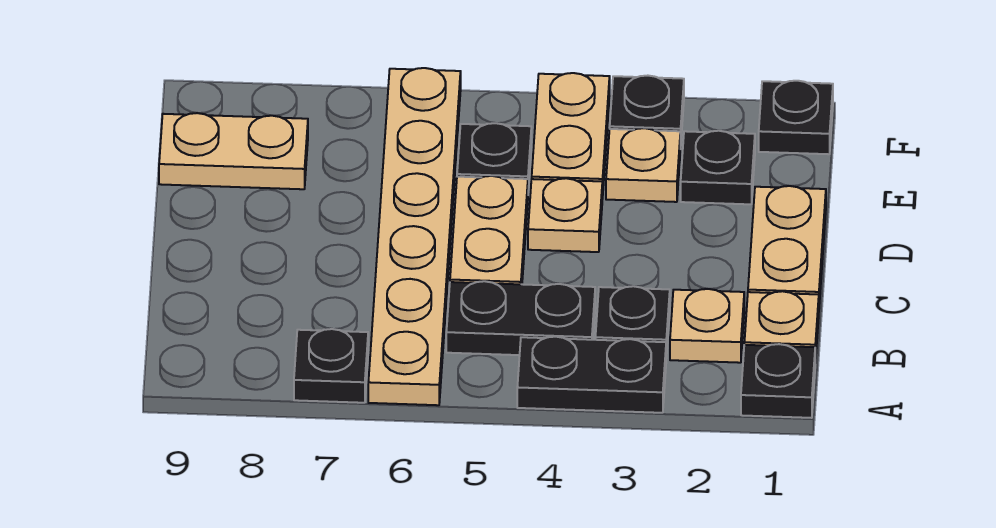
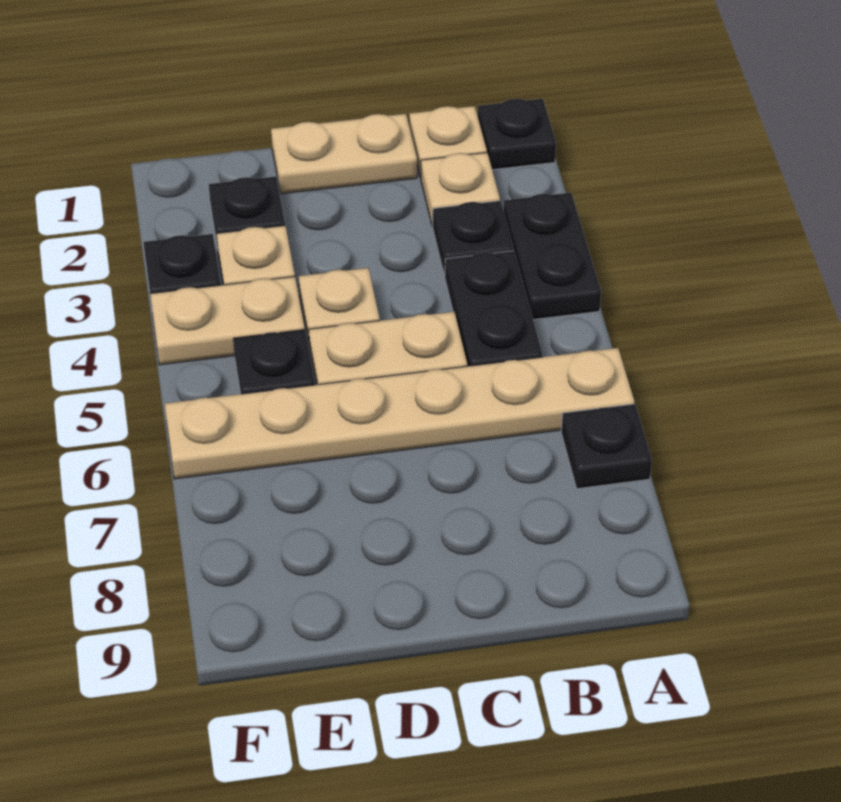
tan 1x2 plate [159,113,308,189] -> none
black 1x1 plate [759,81,833,154] -> none

